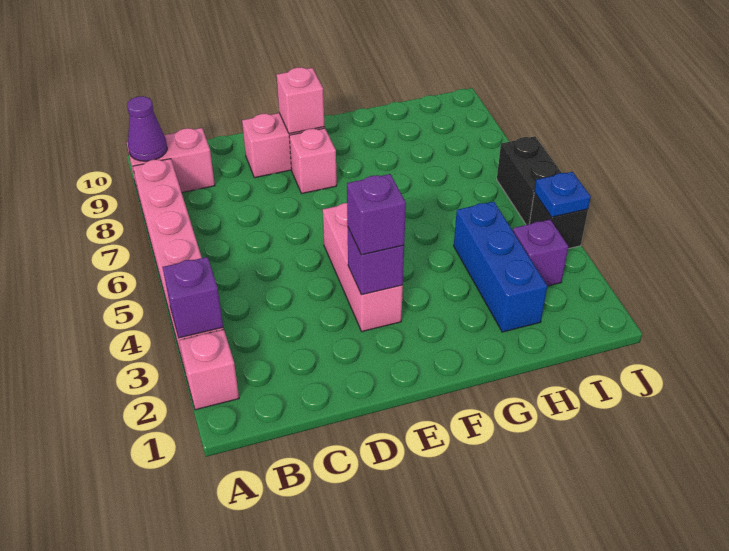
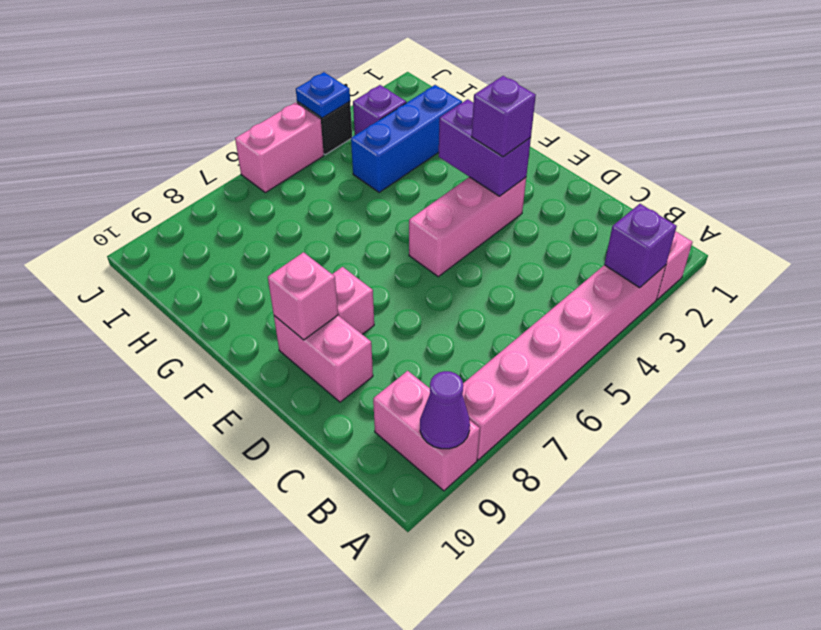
purple 1x1 brick [348,228,404,295] -> purple 1x2 brick [439,99,531,196]
black 1x2 brick [497,136,562,225] -> pink 1x2 brick [235,102,324,193]

